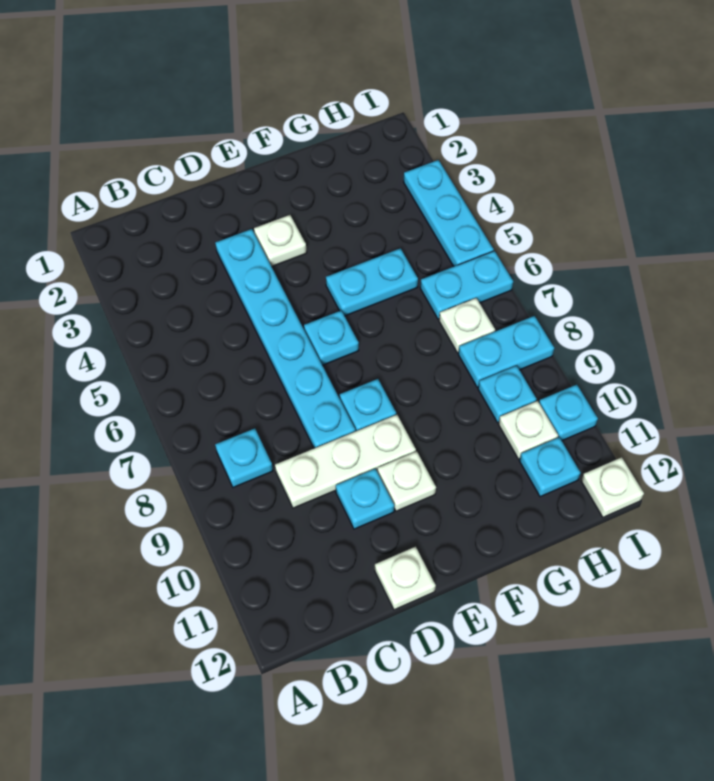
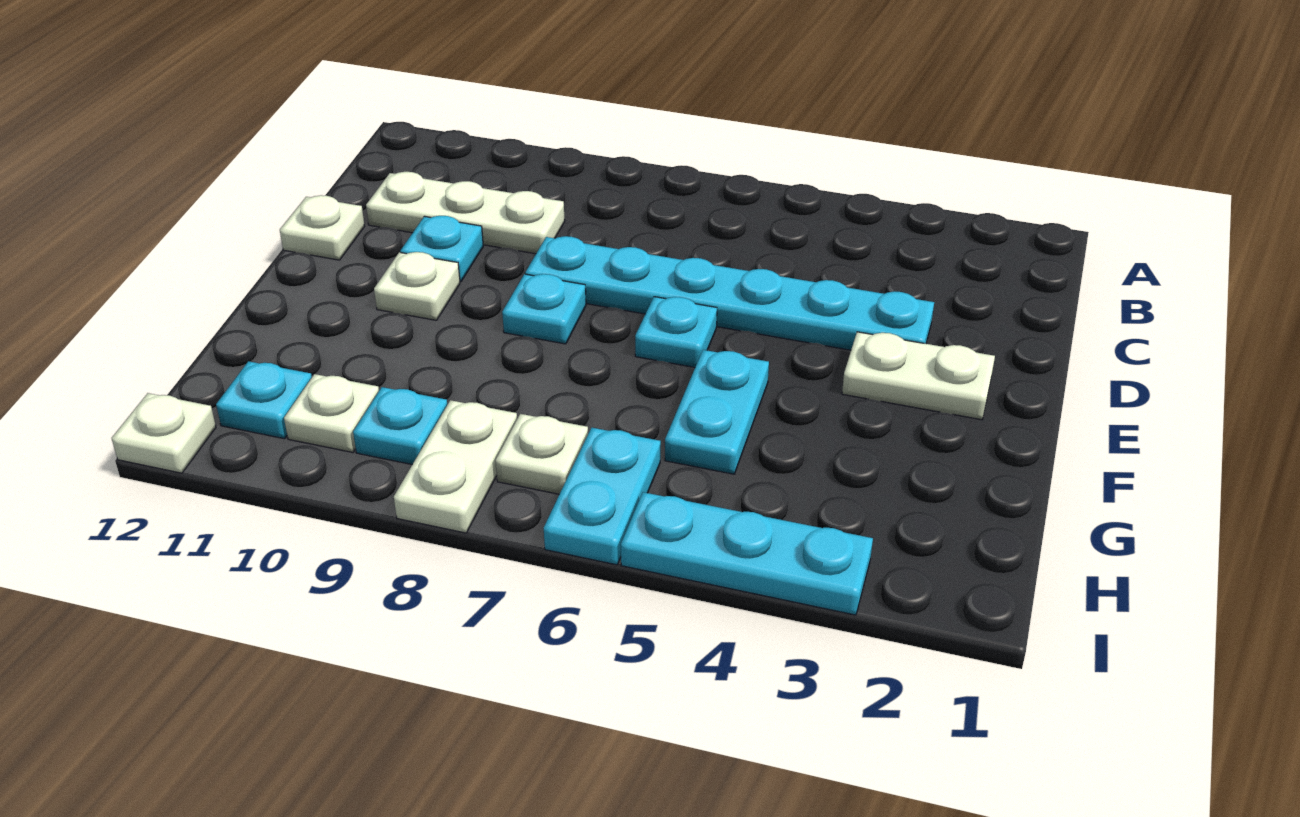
cyan 1x1 plate [215,428,273,487] -> none
white 1x3 plate [275,415,416,508] -> white 1x3 plate turned to [366,172,565,254]
white 1x1 plate [254,215,307,267] -> white 1x2 plate [842,332,995,420]
cyan 1x2 plate [458,316,554,387] -> white 1x2 plate [394,400,517,533]
cyan 1x1 plate [539,385,598,440] -> none

